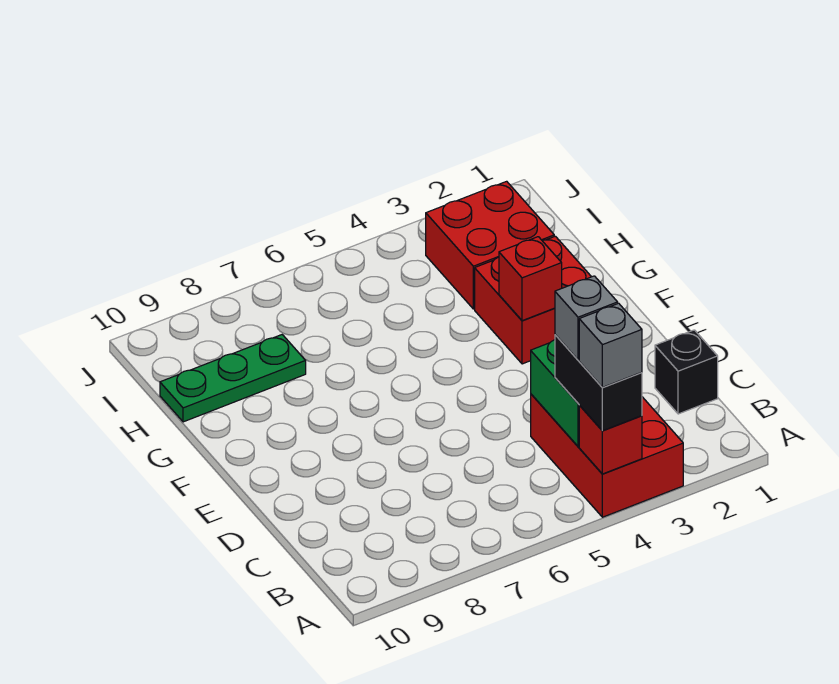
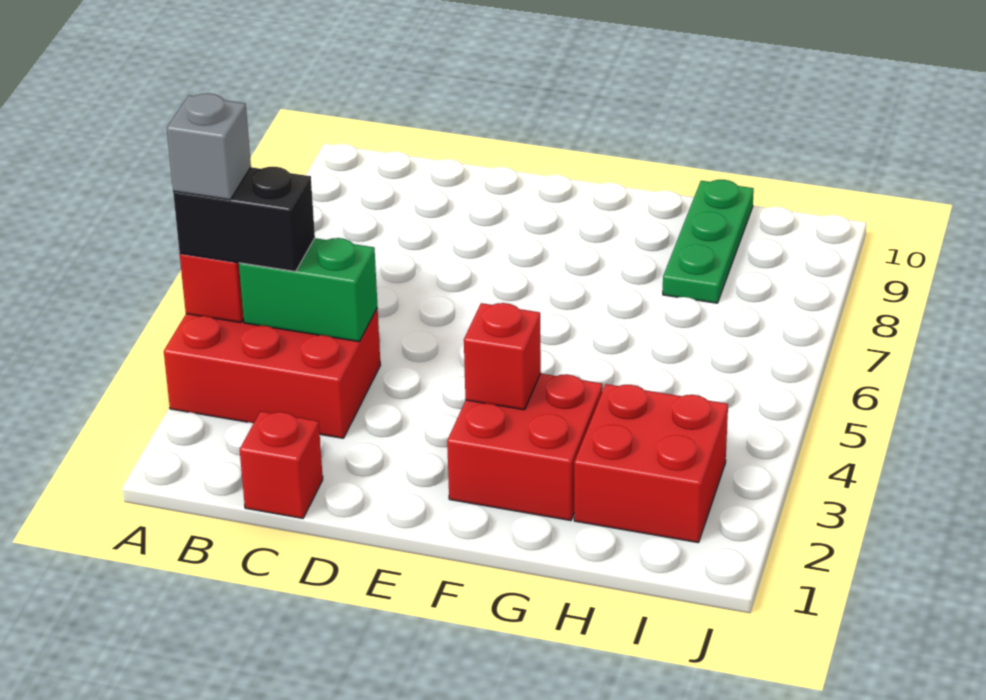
grey 1x1 brick [555,276,618,360] -> none
black 1x1 brick [655,330,718,414] -> red 1x1 brick [240,411,323,518]

